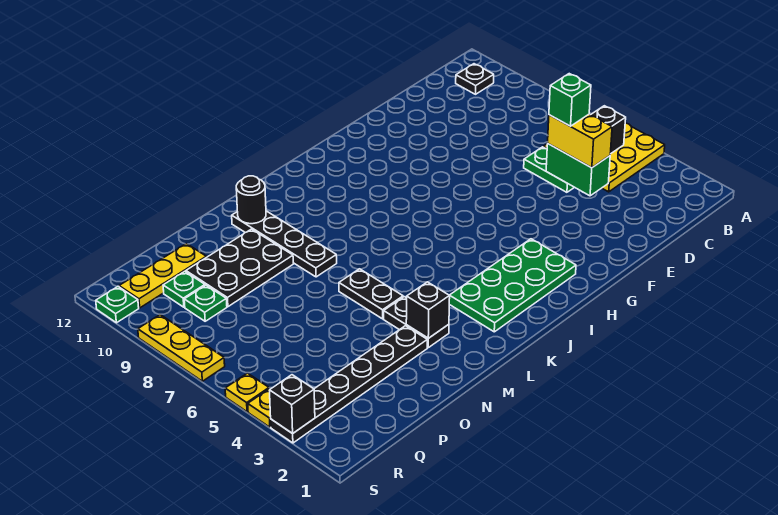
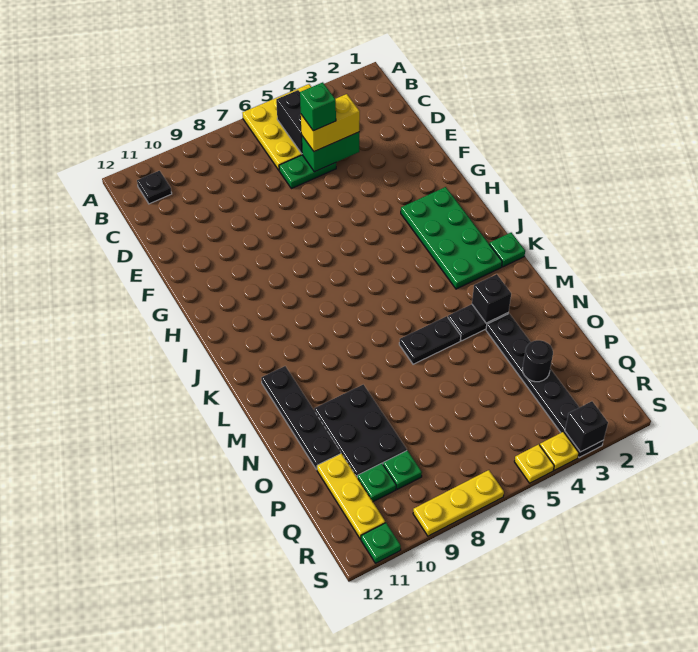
none -> green 1x1 plate [489,233,525,267]
black 1x4 plate [232,211,337,277] -> black 1x4 plate turned to [261,366,341,470]
black 1x1 round brick [236,176,266,224] -> black 1x1 round brick moved to [522,340,553,382]

